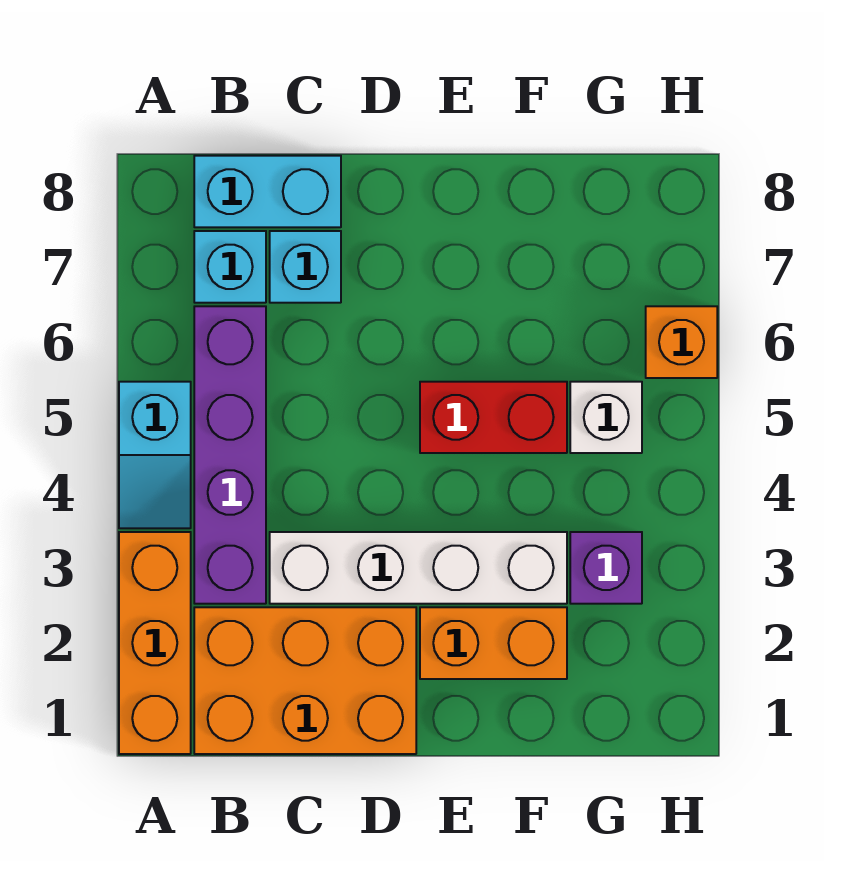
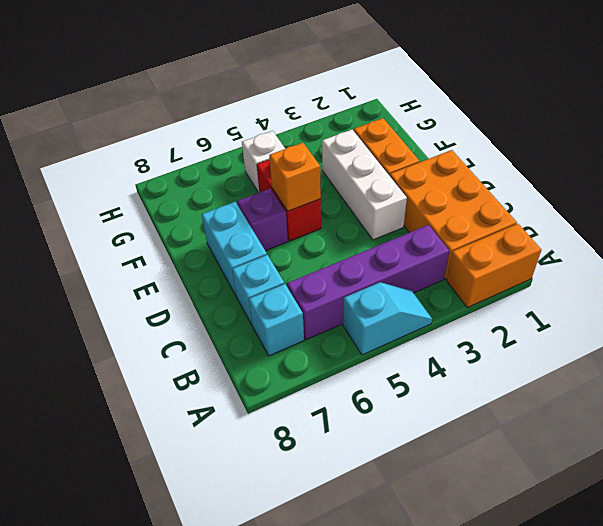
orange 1x3 brick [119,532,191,754] -> orange 1x2 brick [446,224,541,308]
cyan 1x2 brick [194,156,341,227] -> cyan 1x2 brick moved to [202,202,267,295]
white 1x4 brick [270,532,567,604] -> white 1x3 brick [322,130,407,240]
purple 1x1 brick [570,532,642,604] -> purple 1x1 brick moved to [237,189,288,251]
orange 1x1 brick [646,306,717,378] -> orange 1x1 brick moved to [269,143,321,211]

